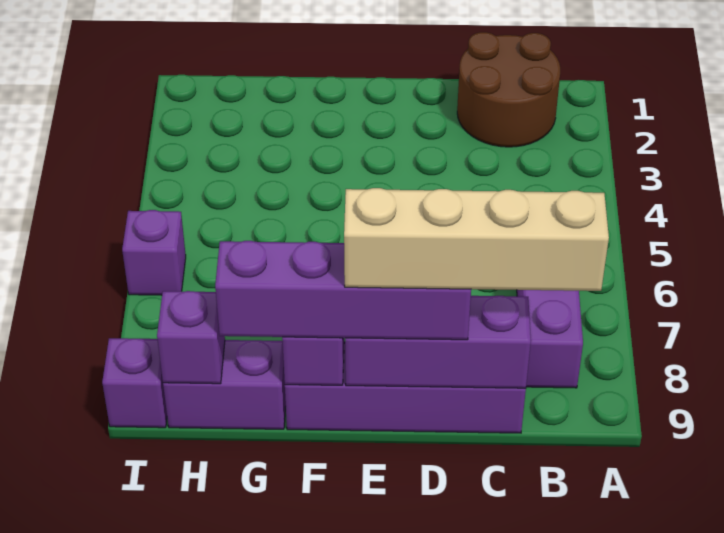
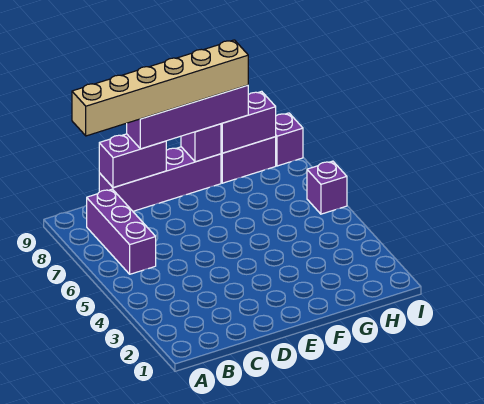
brown 2x2 round brick [457,32,560,147] -> none
tan 1x4 brick [344,188,609,291] -> tan 1x6 brick [72,40,248,136]
purple 1x3 brick [345,296,531,388] -> purple 1x2 brick [99,134,166,188]
purple 1x1 brick [157,291,225,384] -> purple 1x2 brick [221,91,276,153]

